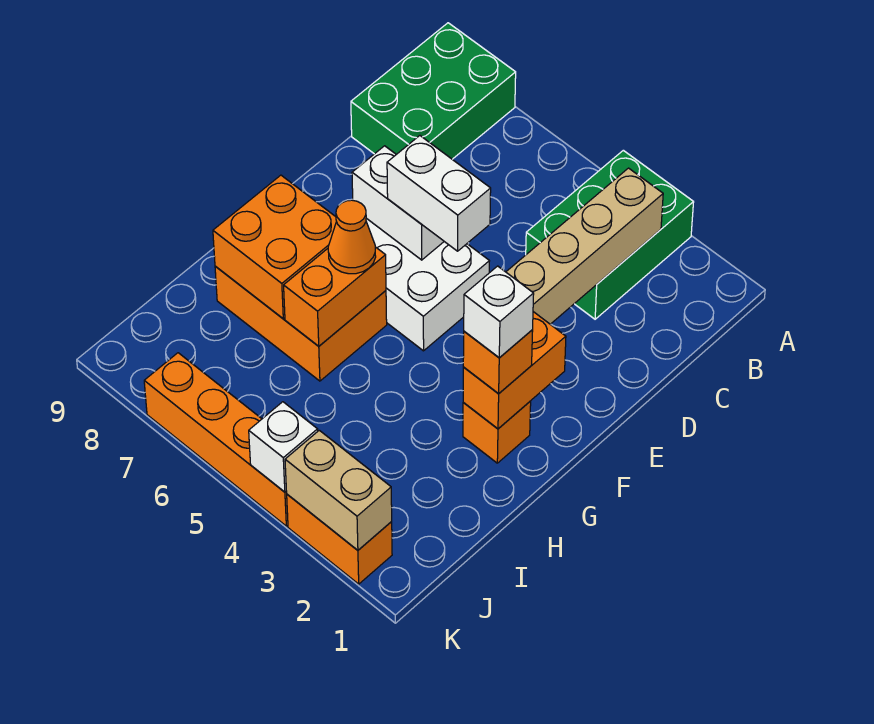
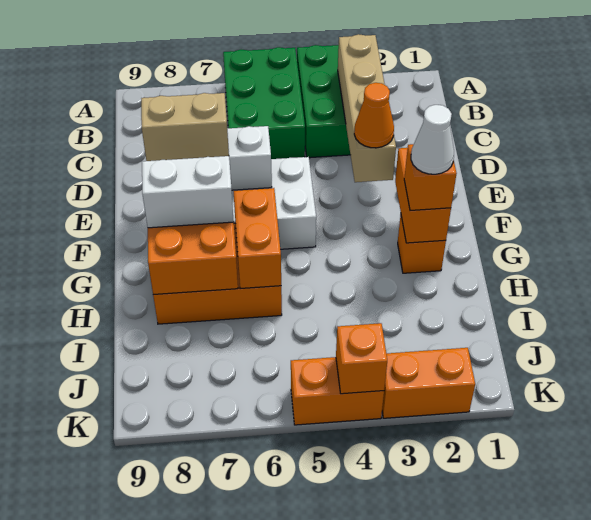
green 2x3 brick [351,23,516,159] -> green 2x3 brick moved to [223,47,305,159]
white 1x2 brick [387,136,491,251] -> white 1x2 brick moved to [142,156,234,228]
white 1x1 brick [464,266,534,358] -> white 1x1 cone [411,105,454,174]
orange 1x1 cone [328,200,376,274] -> orange 1x1 cone moved to [354,83,394,148]
tan 1x2 brick [285,430,392,550] -> tan 1x2 brick moved to [141,93,229,161]
orange 1x4 brick [144,353,288,526] -> orange 1x2 brick [291,357,384,425]
white 1x1 brick [249,402,318,492] -> orange 1x1 brick [336,323,387,394]

